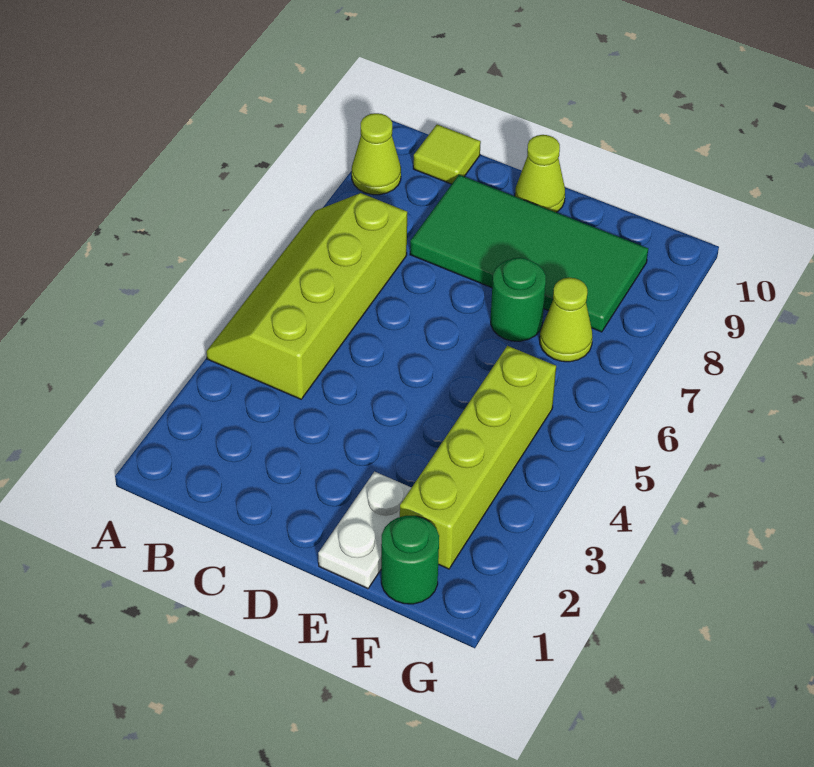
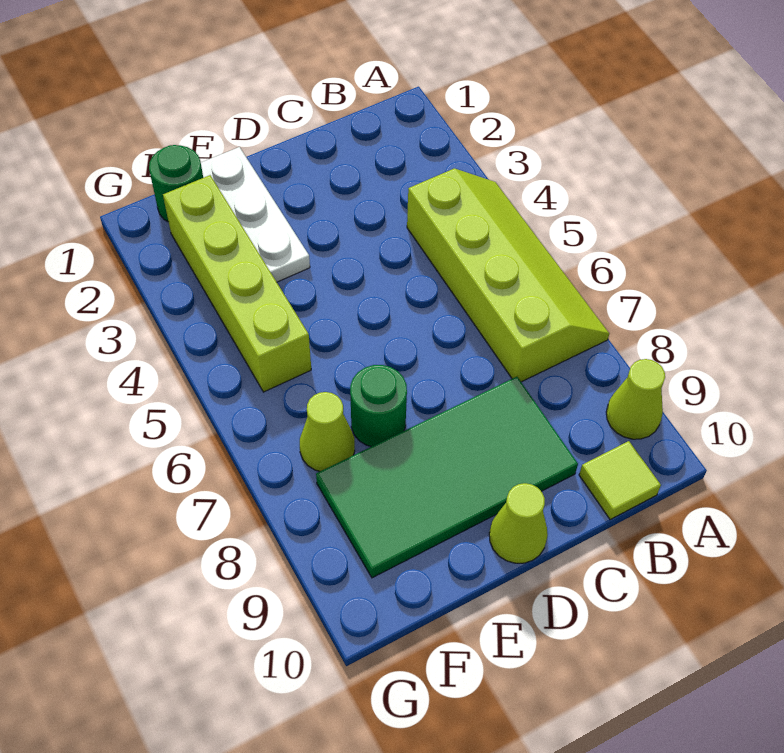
white 1x2 plate [318,472,411,588] -> white 1x3 plate [201,147,310,282]

